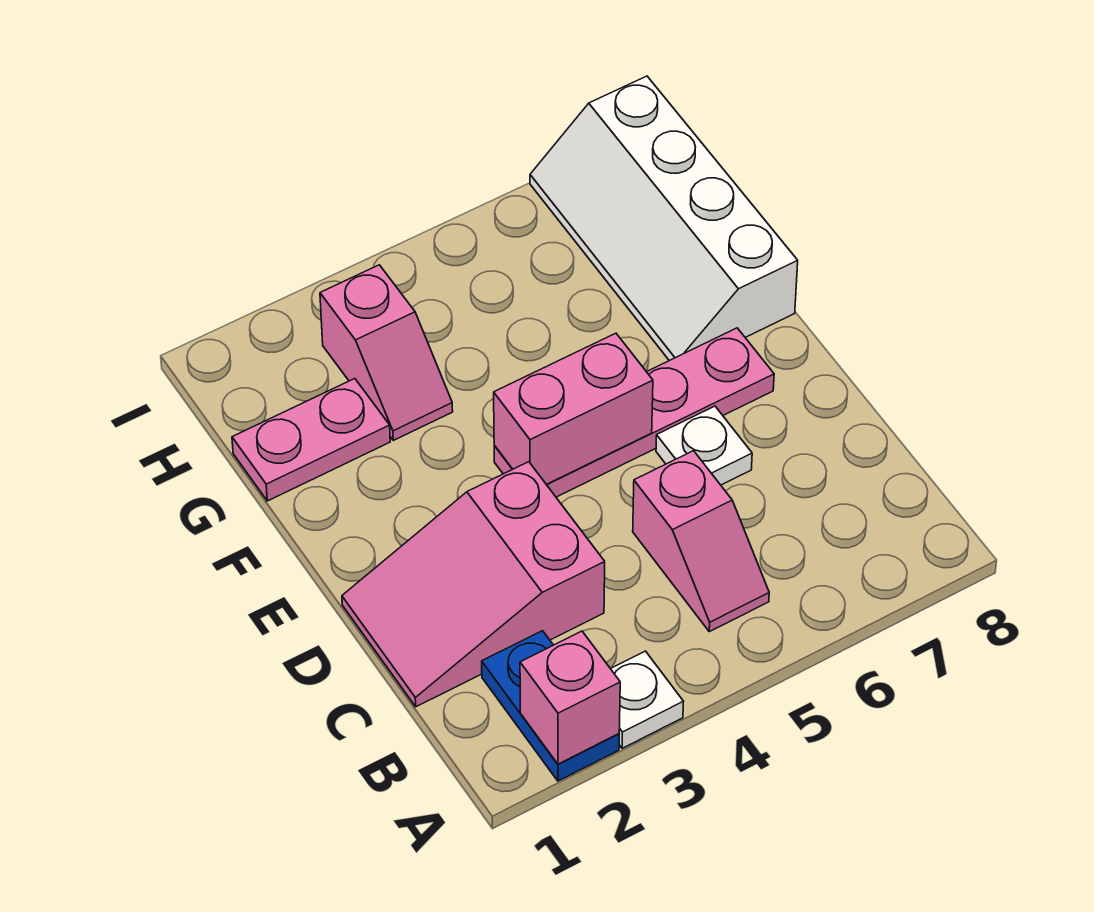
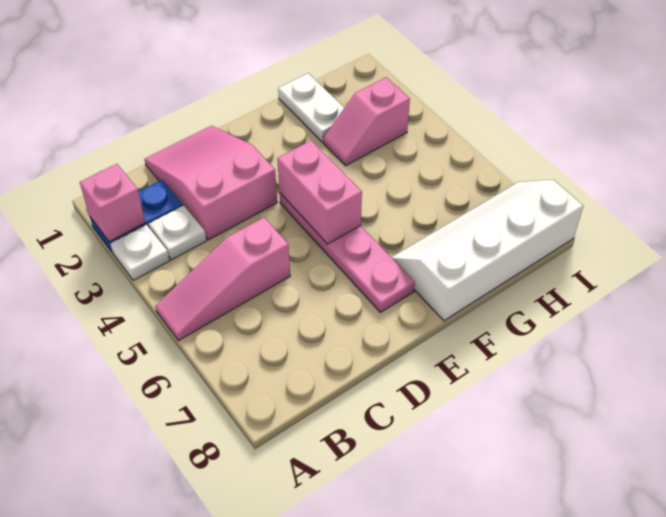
pink 1x2 slope [633,451,769,632] -> pink 1x3 slope [155,217,290,341]
white 1x1 plate [656,406,752,485] -> white 1x1 plate moved to [149,205,207,260]
pink 1x2 plate [232,379,390,501] -> white 1x2 plate [278,73,344,142]

